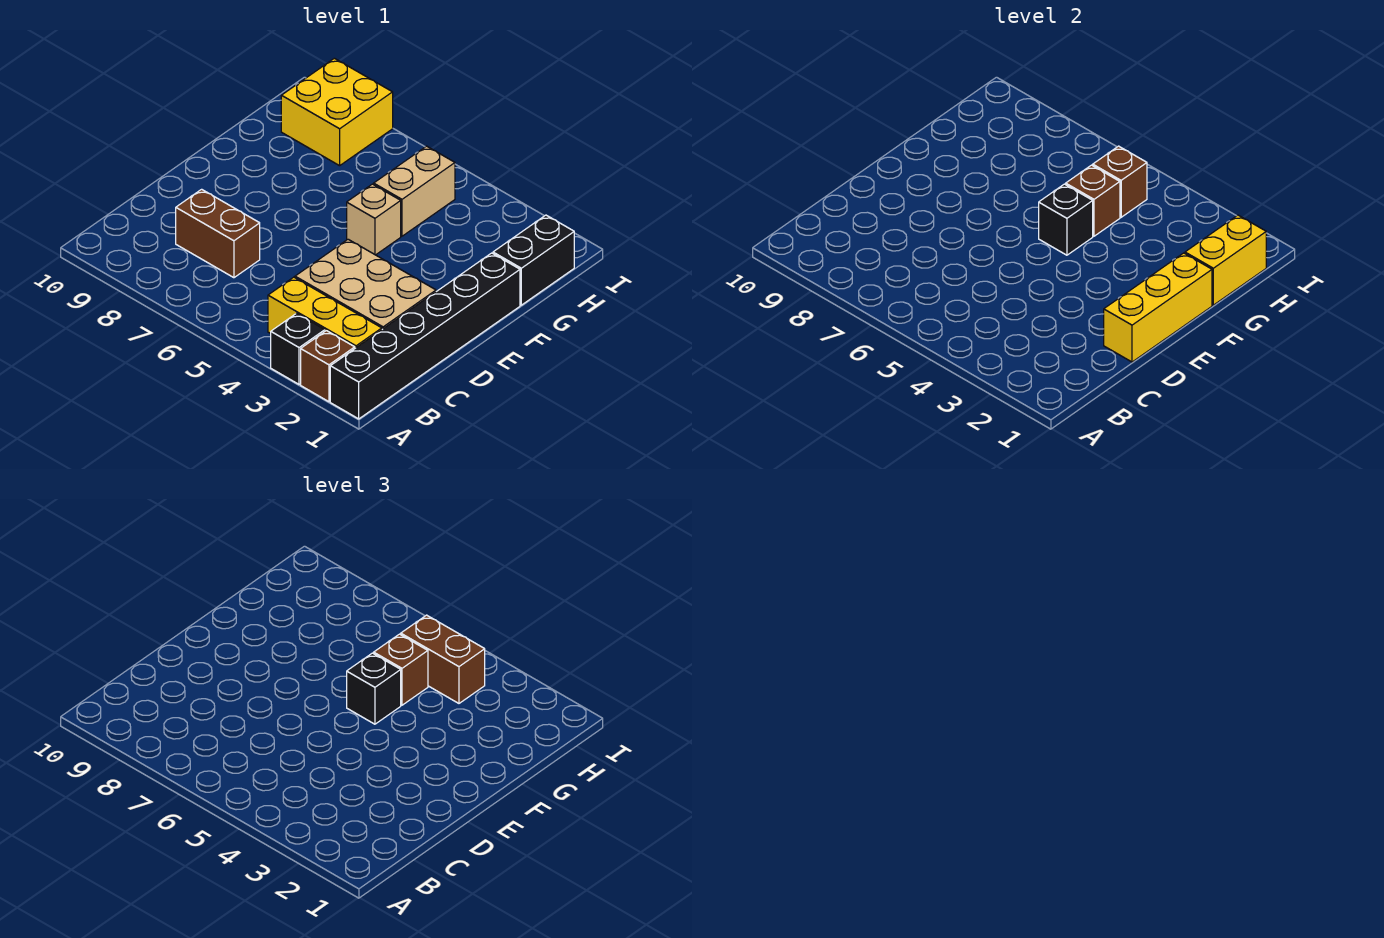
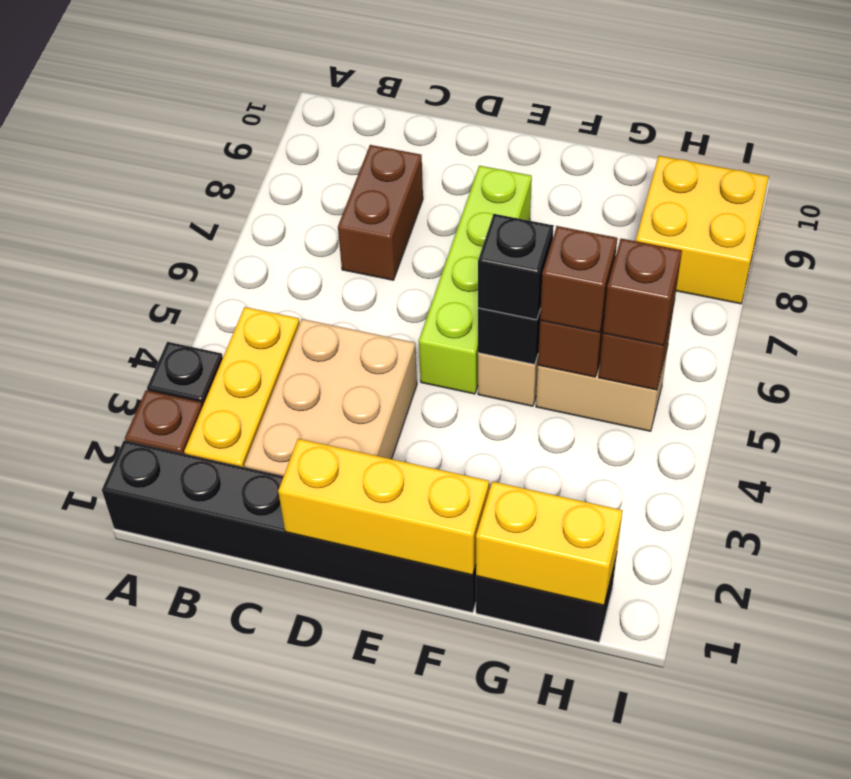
none -> lime 1x4 brick [419,166,532,394]
brown 1x2 brick [401,615,485,703] -> brown 1x1 brick [603,239,682,345]

